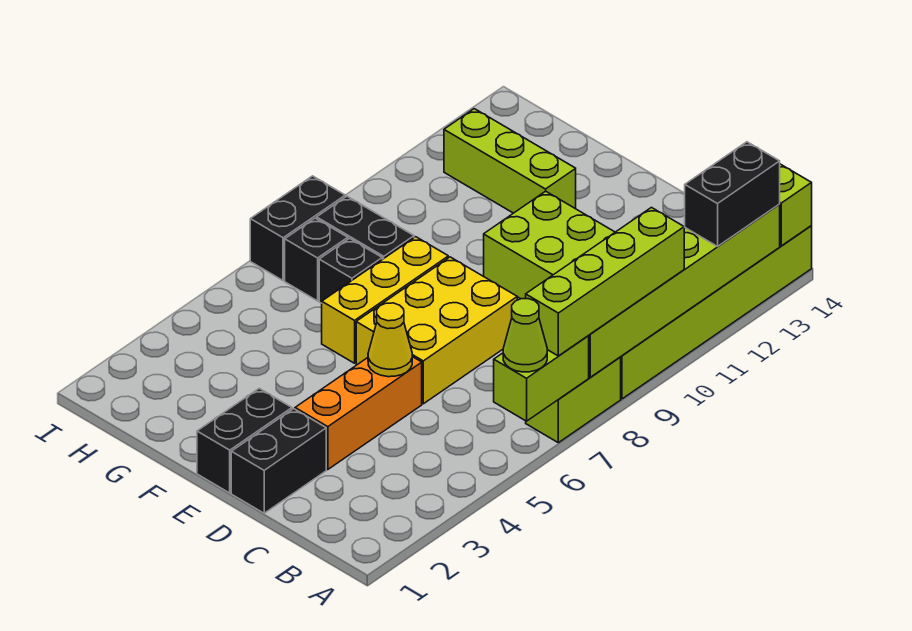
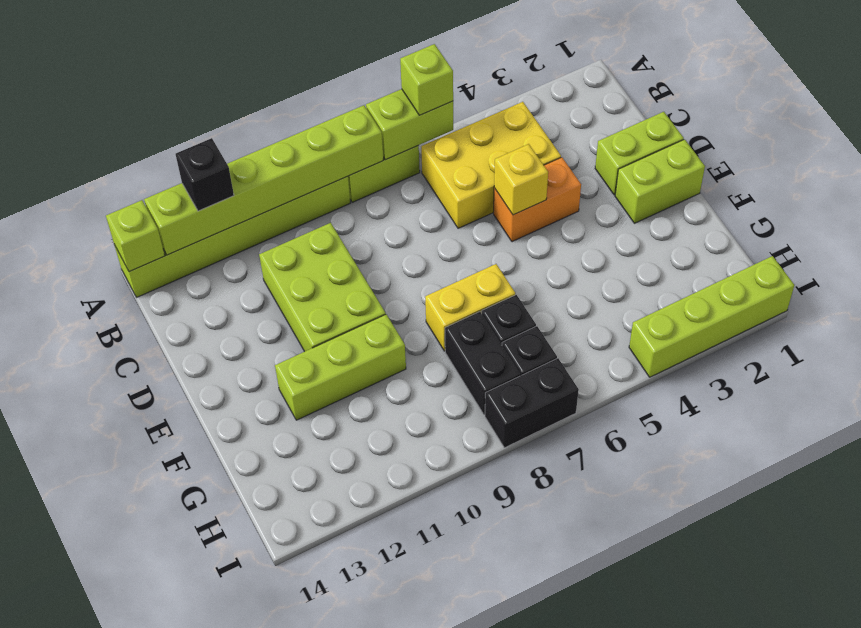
lime 1x1 cone [503,299,547,372] -> lime 1x1 brick [400,44,453,115]
lime 1x4 brick [526,208,684,356] -> lime 1x4 brick moved to [629,256,794,377]
black 1x2 brick [685,142,780,246] -> black 1x1 brick [176,138,234,211]
black 1x2 brick [231,409,326,513] -> lime 1x2 brick [595,112,684,195]
orange 1x3 brick [295,357,422,470] -> orange 1x2 brick [494,157,581,242]
yellow 1x1 cone [368,303,412,377] -> yellow 1x1 brick [494,144,548,215]
yellow 2x3 brick [356,257,517,404] -> yellow 2x3 brick moved to [421,102,561,228]
black 1x2 brick [197,388,292,493] -> lime 1x2 brick [615,139,705,223]
yellow 1x3 brick [322,237,448,363] -> yellow 1x2 brick [425,264,515,351]
lime 1x3 brick [444,109,576,213] -> lime 1x3 brick turned to [275,314,406,420]

